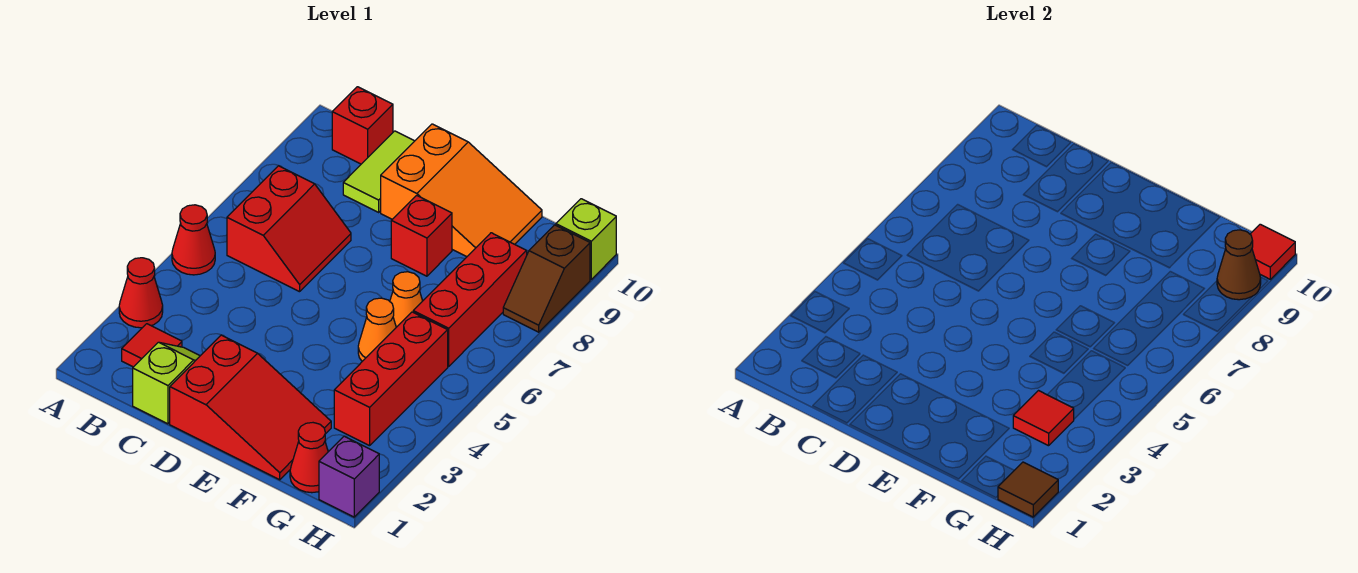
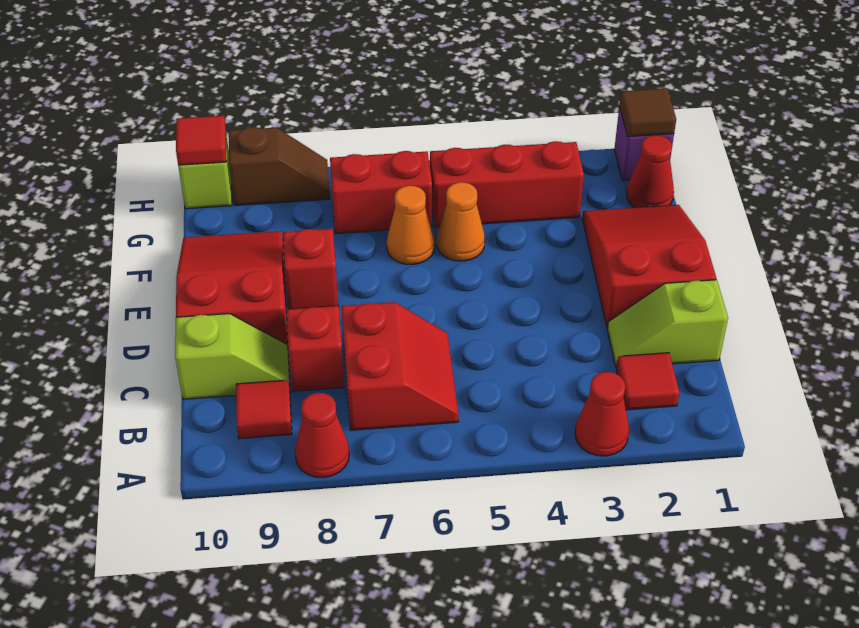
red 1x1 cone [172,205,215,275] -> red 1x1 cone moved to [295,393,349,478]
red 2x2 slope [227,166,351,292] -> red 2x2 slope turned to [341,302,459,430]
red 1x1 brick [332,87,393,164] -> red 1x1 brick moved to [286,306,344,391]
lime 1x2 tile [343,131,414,212] -> lime 1x2 slope [175,314,290,399]
orange 2x3 slope [381,124,542,257] -> red 2x3 slope [176,231,288,345]
red 1x1 tile [1013,391,1074,446] -> red 1x1 tile moved to [236,380,292,439]
red 1x3 brick [413,233,527,366] -> red 1x2 brick [330,151,432,234]
brown 1x1 cone [1217,230,1261,300] -> none

